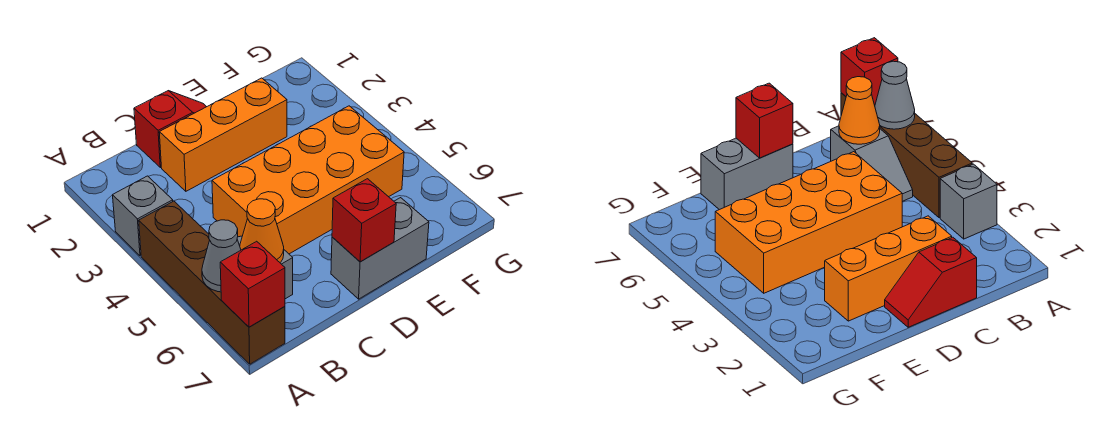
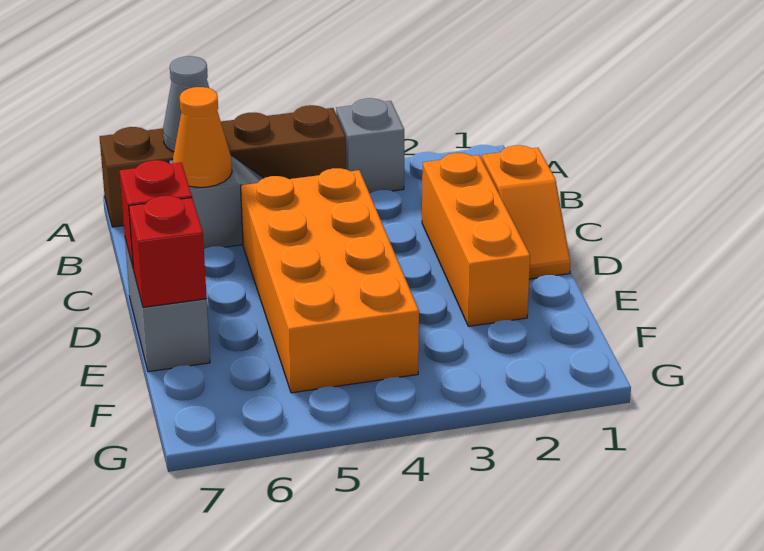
red 1x1 brick [220,241,285,327] -> red 1x1 brick moved to [129,196,207,307]
red 1x2 slope [134,91,206,167] -> orange 1x2 slope [482,145,571,279]

